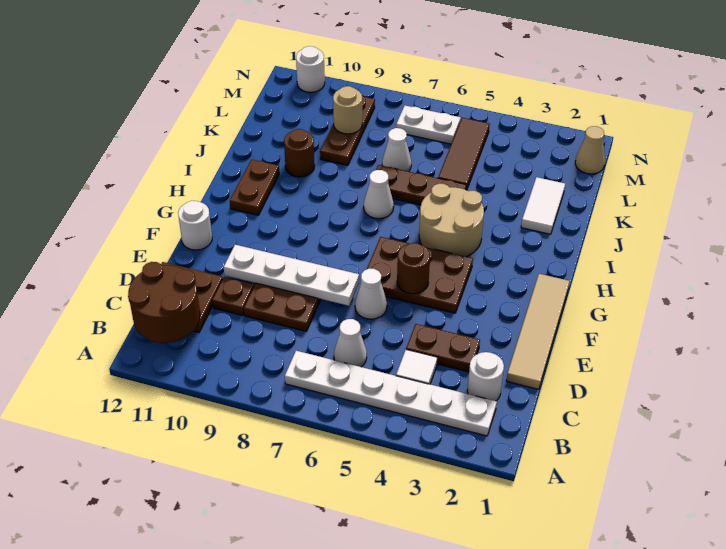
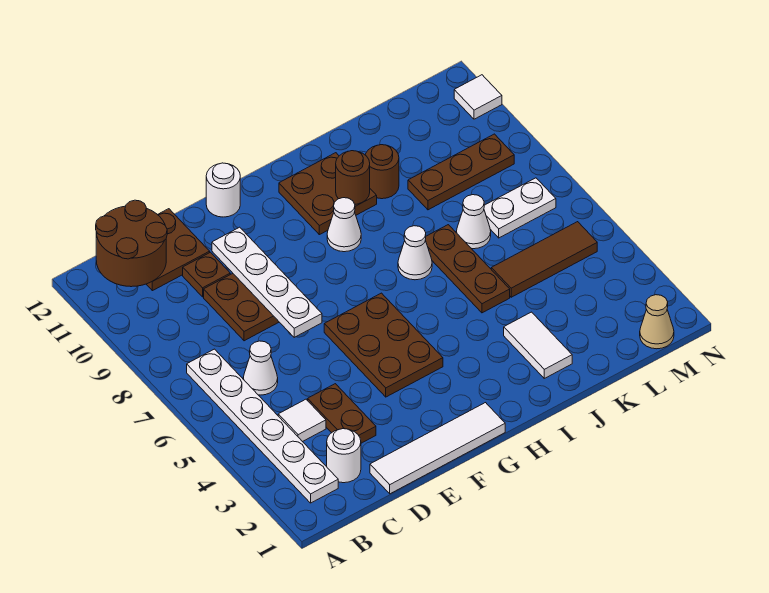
tan 1x4 tile [507,274,570,389] -> white 1x4 tile [370,403,505,494]
white 1x1 cone [355,269,387,319] -> white 1x1 cone moved to [327,198,361,252]
brown 1x1 round brick [397,243,430,294] -> brown 1x1 round brick moved to [336,151,370,204]
tan 2x2 round brick [419,184,484,257] -> none
brown 1x2 plate [230,159,279,215] -> brown 2x2 plate [279,153,377,235]
white 1x2 tile [521,177,565,234] -> white 1x2 tile turned to [504,312,572,378]
tan 1x1 round brick [333,86,362,134] -> none
white 1x2 plate [396,106,461,144] -> white 1x2 plate turned to [484,178,556,238]
white 1x1 round brick [296,46,325,92] -> white 1x1 tile [454,75,502,119]

